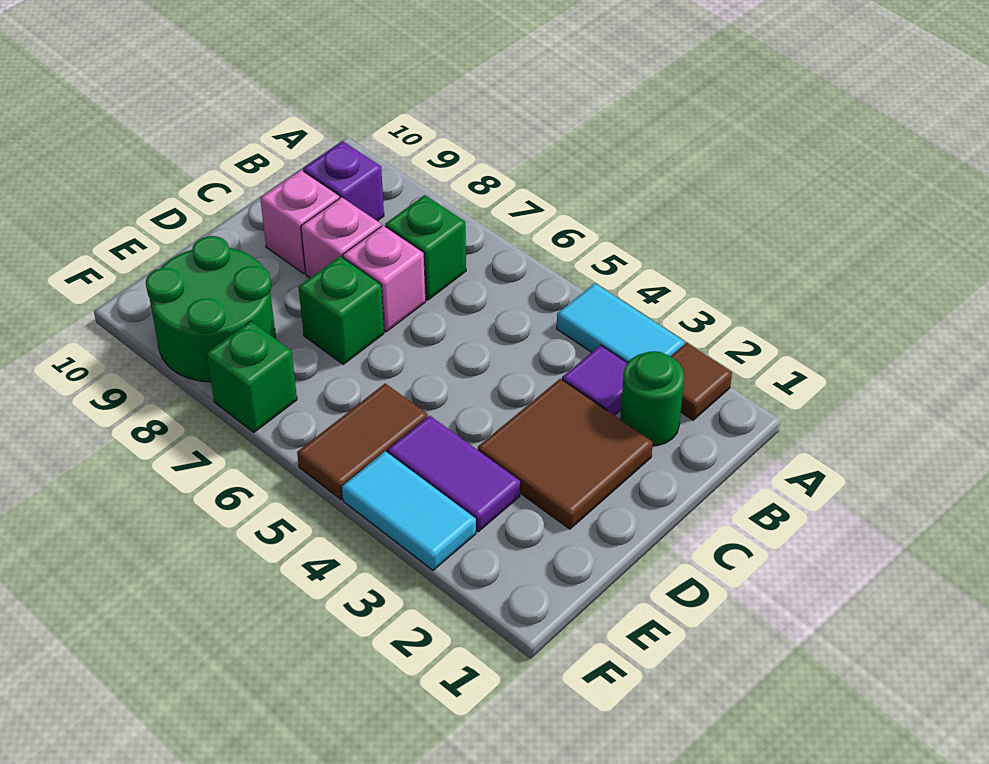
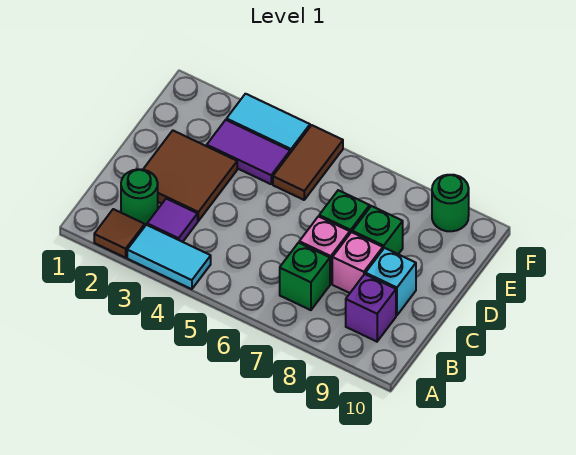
pink 1x1 brick [260,170,340,274] -> cyan 1x1 brick [366,248,416,315]
green 2x2 round brick [146,236,275,382] -> green 1x1 round brick [432,175,469,231]
green 1x1 brick [206,321,297,432] -> green 1x1 brick moved to [352,206,403,254]

